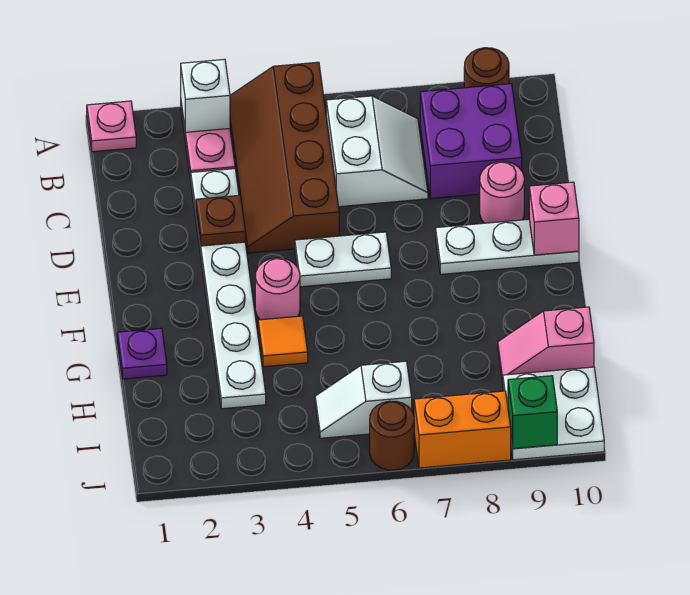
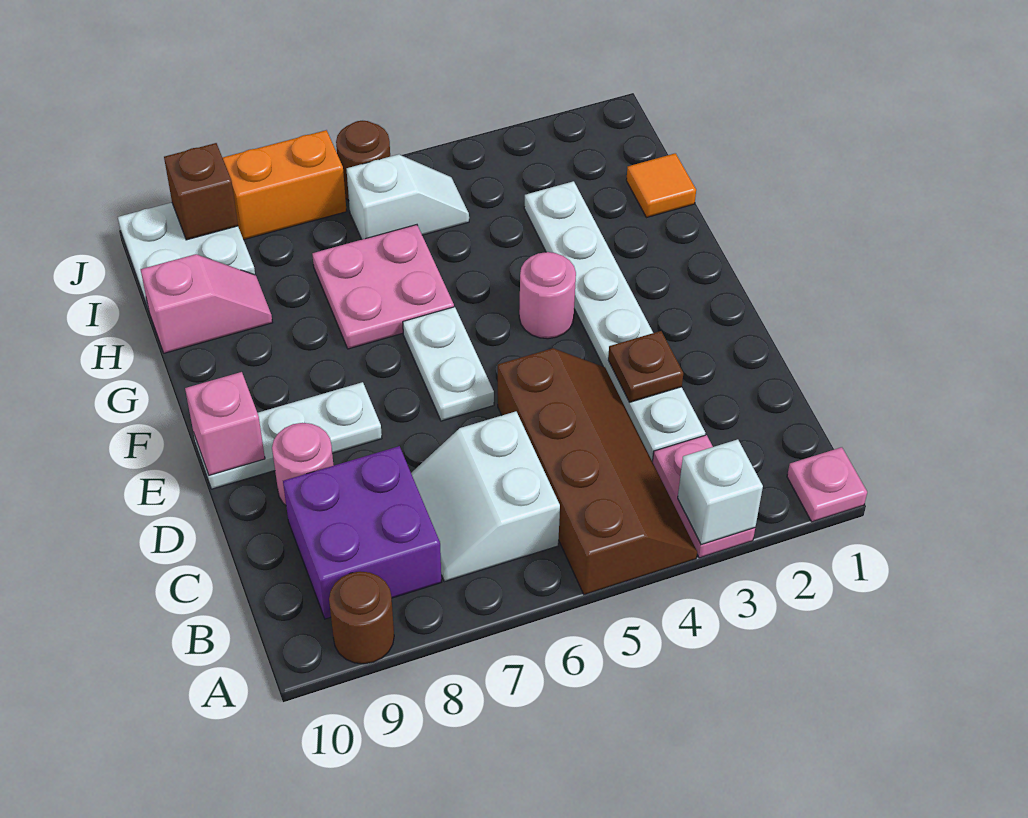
white 1x2 plate [295,232,391,287] -> white 1x2 plate turned to [403,307,494,421]
purple 1x1 plate [117,328,167,379] -> none
orange 1x1 tile [258,316,308,367] -> orange 1x1 tile moved to [626,153,696,218]
none -> pink 2x2 plate [312,225,454,349]
green 1x1 brick [508,376,557,449] -> brown 1x1 brick [164,143,238,240]

